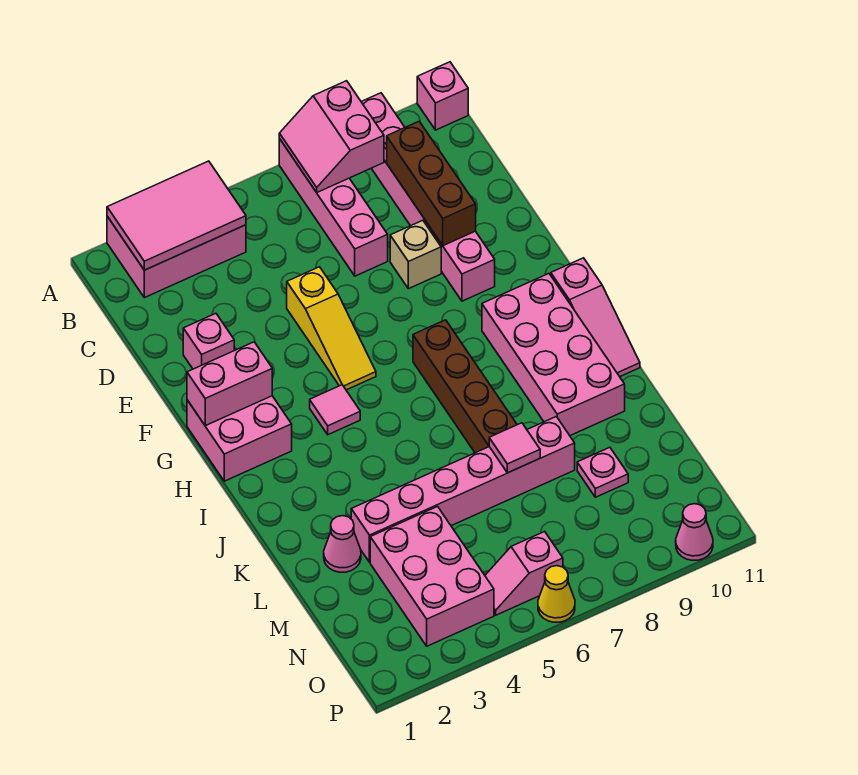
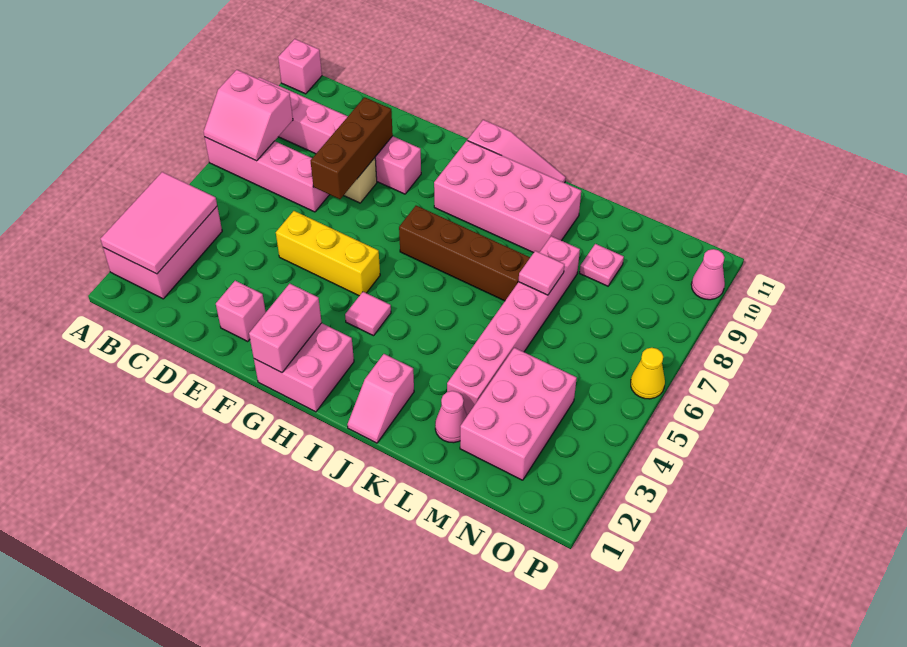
brown 1x3 brick [387,121,476,246] -> brown 1x3 brick turned to [311,97,393,199]
yellow 1x3 slope [287,267,376,390] -> yellow 1x3 brick [276,211,380,296]
pink 2x3 brick [370,507,494,646] -> pink 2x3 brick turned to [460,348,577,480]
pink 1x2 slope [485,531,563,615] -> pink 1x2 slope moved to [347,354,414,443]

